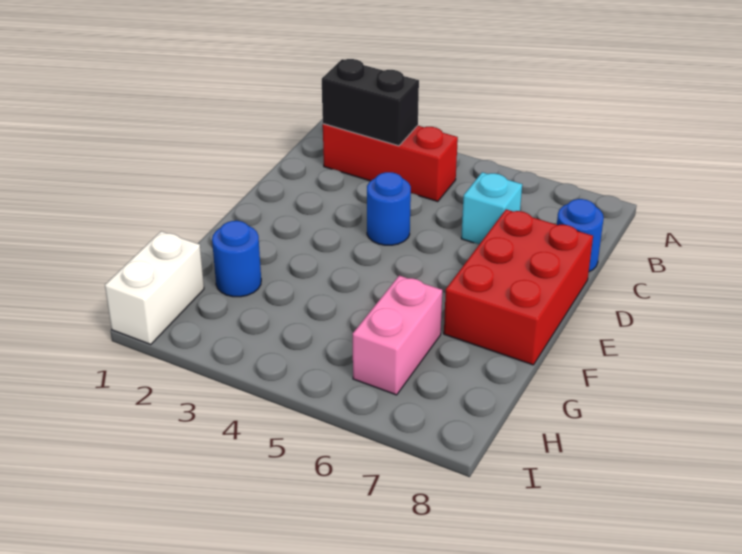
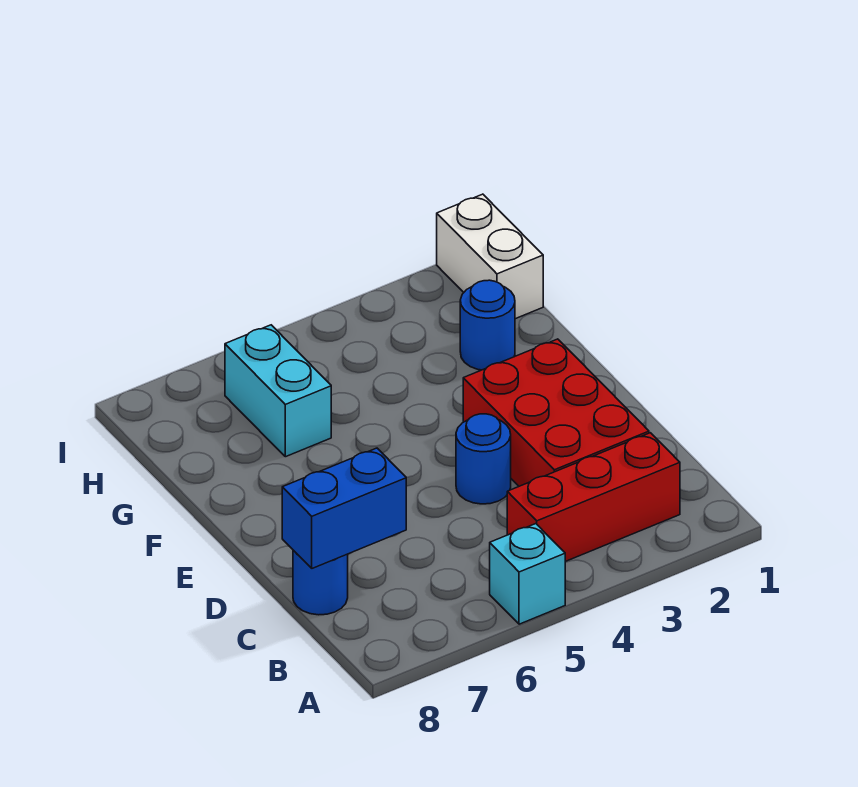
black 1x2 brick [322,59,419,146] -> none
cyan 1x1 brick [461,172,522,244] -> cyan 1x1 brick moved to [490,524,565,624]
none -> blue 1x2 brick [282,448,406,568]
red 2x3 brick [444,209,593,365] -> red 2x3 brick moved to [463,339,649,486]
pink 1x2 brick [353,276,442,395] -> cyan 1x2 brick [225,325,331,457]

